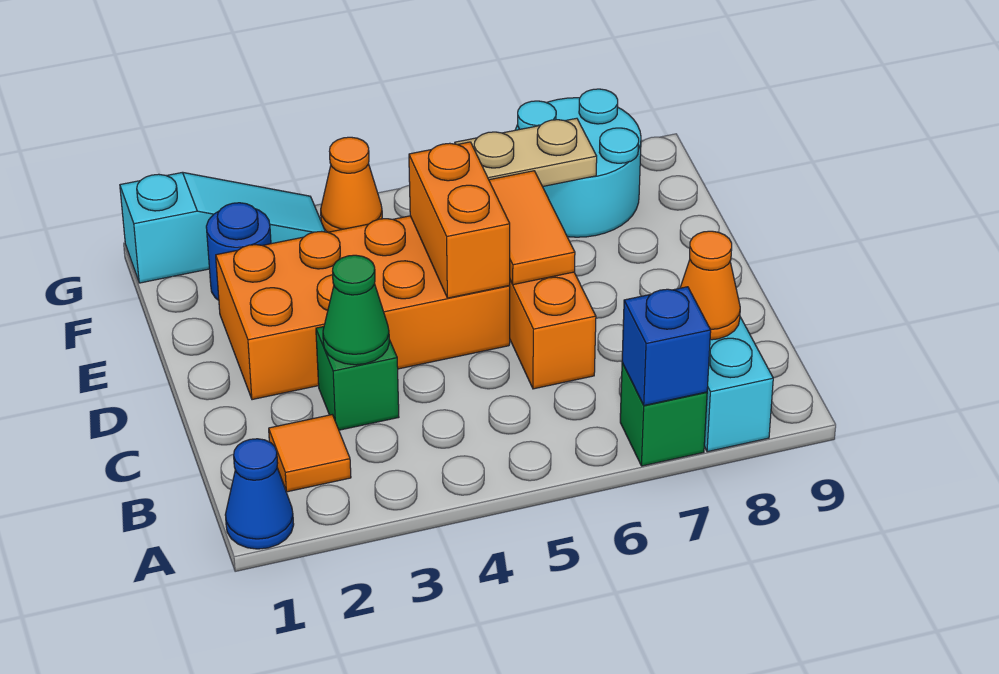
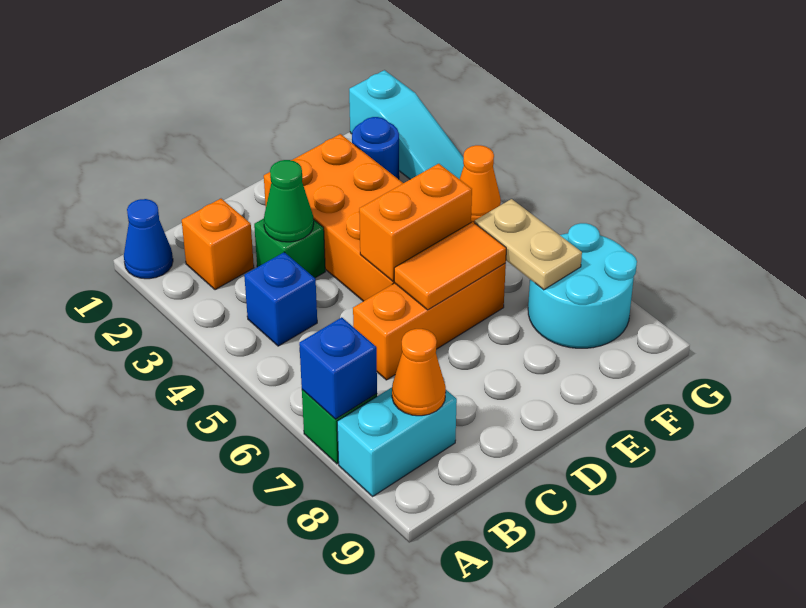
orange 1x1 tile [269,415,351,492] -> orange 1x1 brick [182,199,254,290]
none -> blue 1x1 brick [244,252,317,346]

